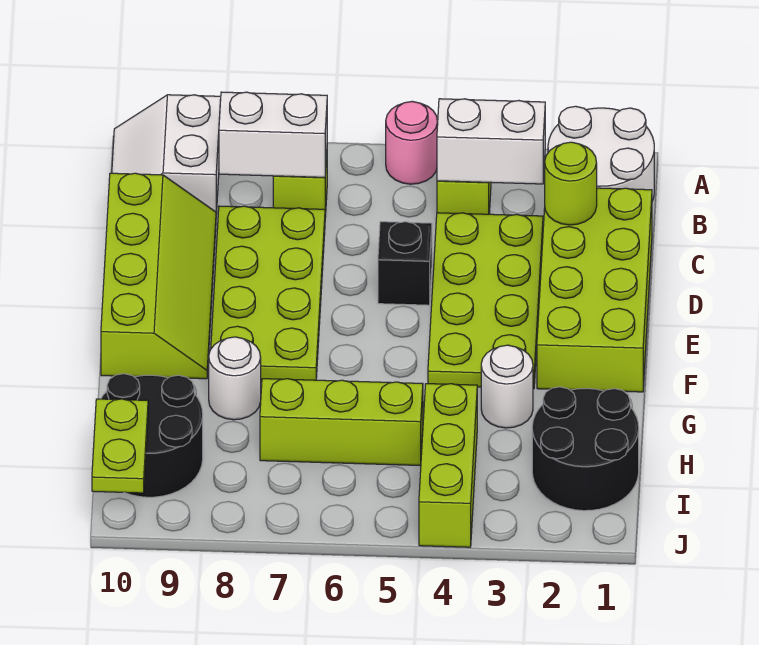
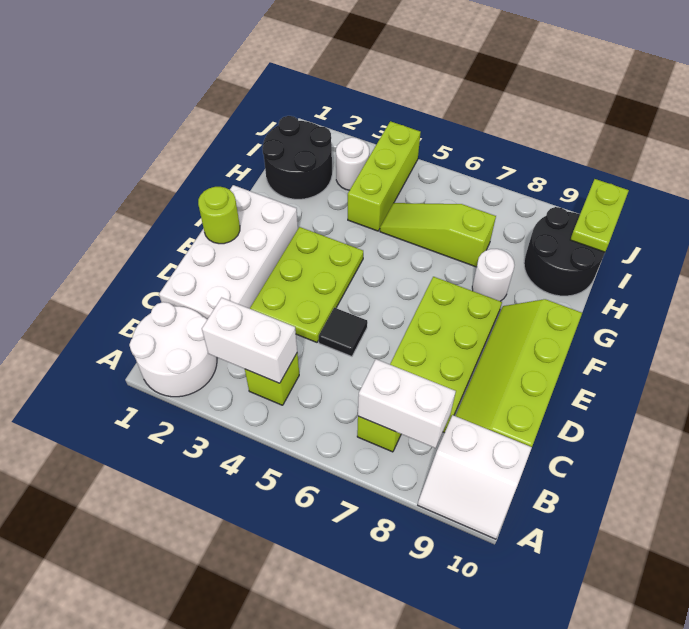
pink 1x1 round brick [386,101,438,184] -> none
white 2x2 slope [112,95,221,214] -> white 2x2 slope turned to [418,415,532,539]
lime 2x4 brick [537,188,652,392] -> white 2x4 brick [159,185,298,319]
lime 1x1 round brick [545,142,597,225] -> lime 1x1 round brick moved to [198,187,240,244]
lime 2x4 plate [428,213,543,389] -> lime 2x3 plate [250,227,363,342]
black 1x1 brick [378,222,432,305] -> black 1x1 tile [319,308,367,356]
white 1x1 round brick [481,345,533,428] -> white 1x1 round brick moved to [336,137,369,190]
lime 1x3 brick [260,379,423,465] -> lime 1x3 slope [380,203,496,267]

